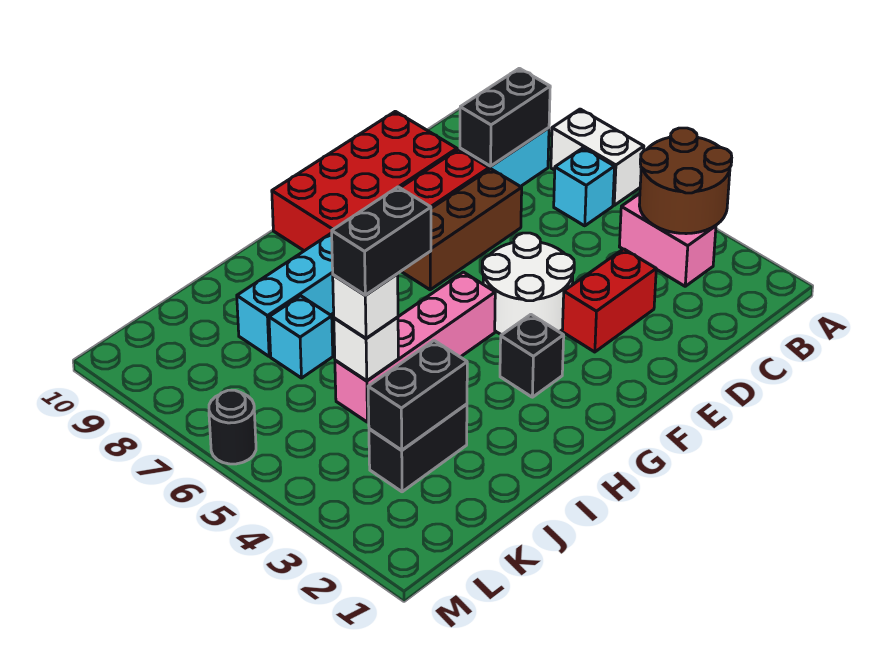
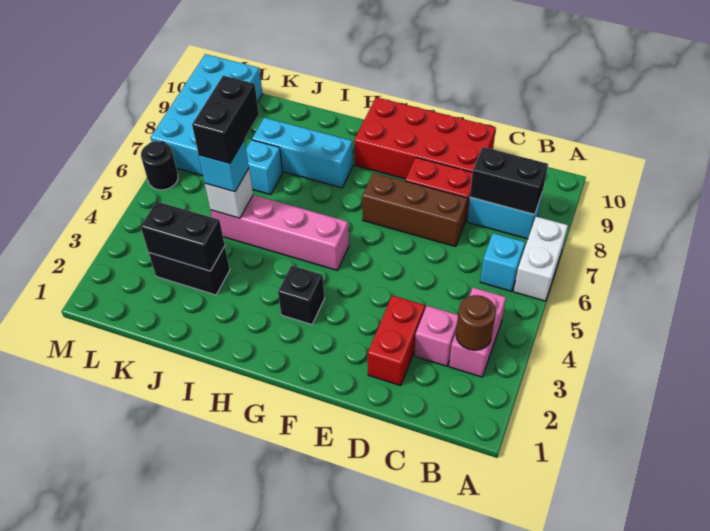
brown 2x2 round brick [639,128,732,234] -> brown 1x1 round brick [456,295,496,350]
none -> pink 1x1 brick [414,306,458,366]
red 1x2 brick [562,249,656,352] -> red 1x2 brick turned to [368,295,425,386]
white 2x2 round brick [482,233,574,335] -> none
black 1x2 brick [332,187,431,295] -> black 1x2 brick turned to [192,76,259,163]
white 1x1 brick [333,274,398,338] -> cyan 1x1 brick [199,140,249,192]
none -> cyan 2x4 brick [150,54,263,176]

